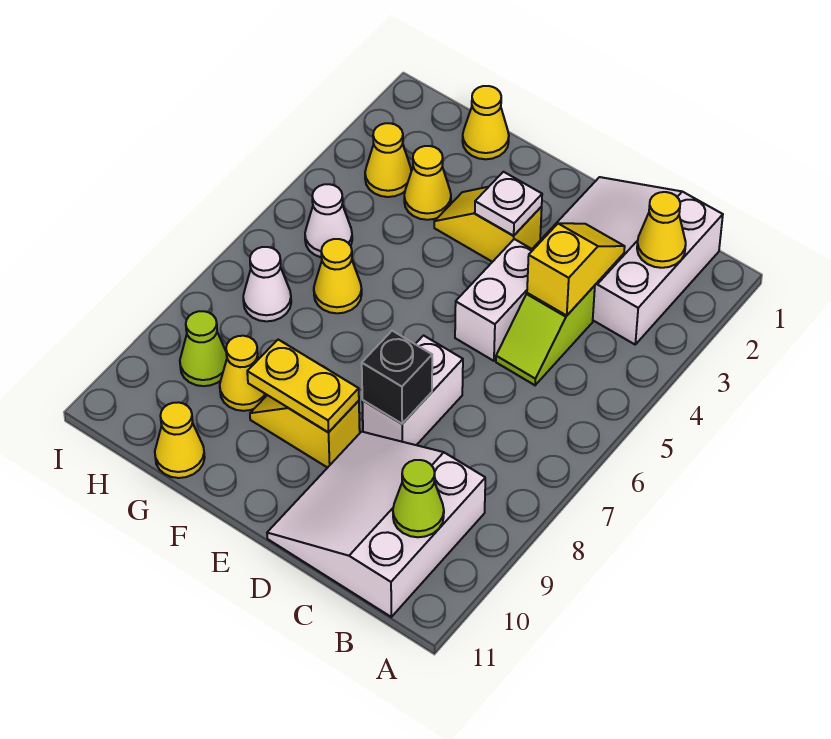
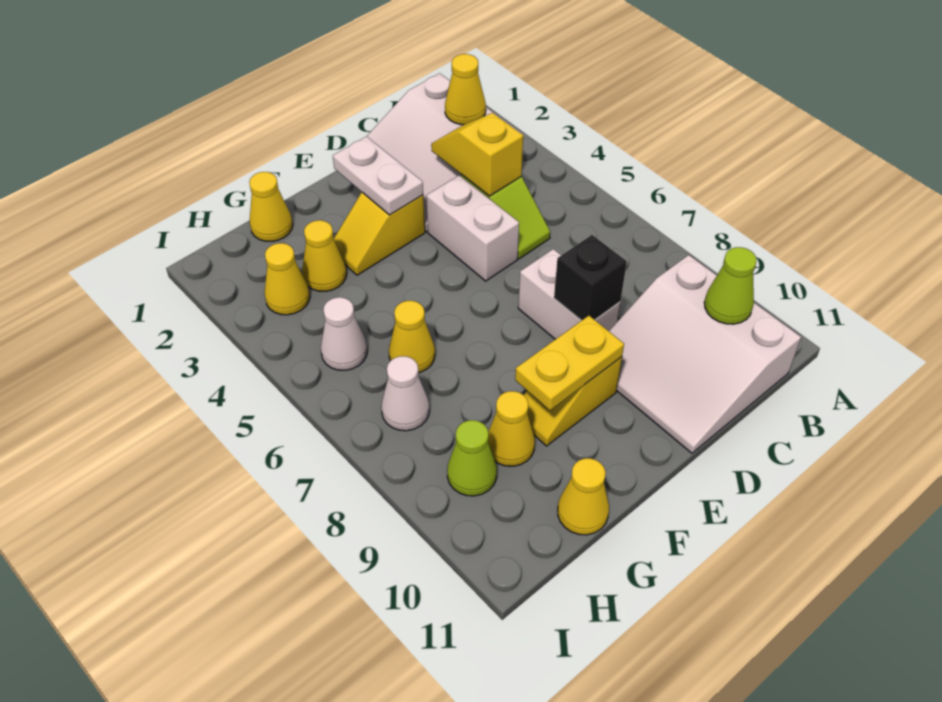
white 1x1 plate [475,172,542,236] -> white 1x2 plate [333,136,423,215]

